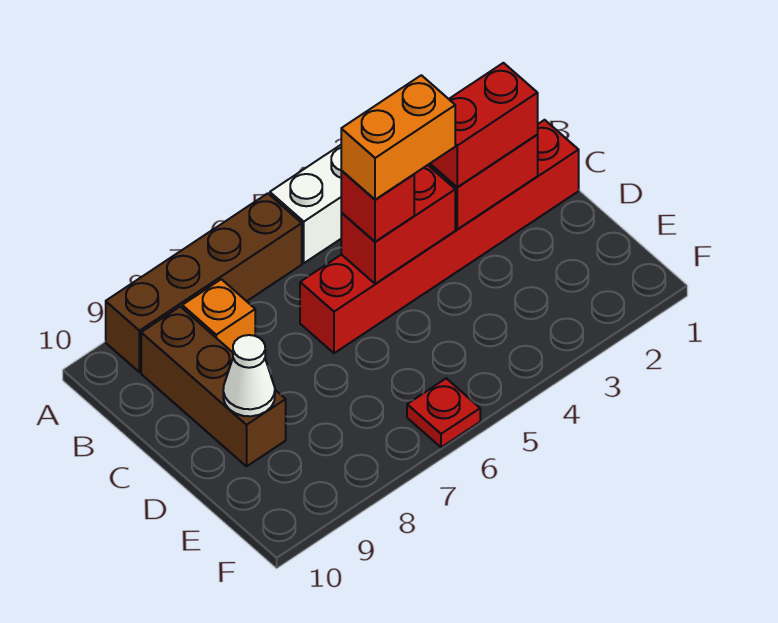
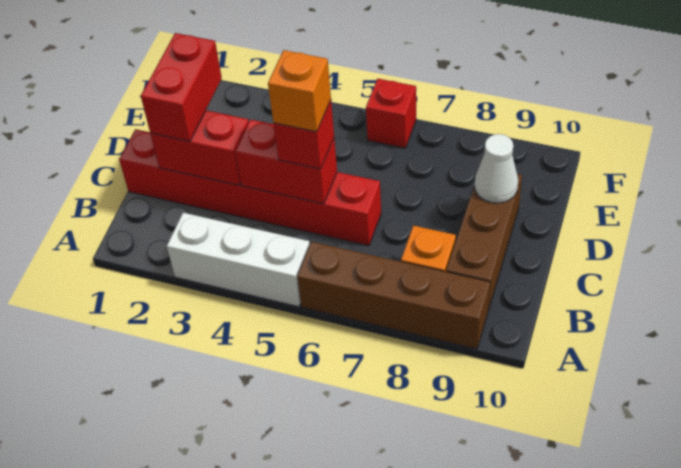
red 1x2 brick [430,63,538,187] -> red 1x2 brick turned to [141,33,222,141]
orange 1x2 brick [341,75,455,200] -> orange 1x1 brick [268,50,331,132]
red 1x1 plate [407,378,480,447] -> red 1x1 brick [366,79,416,148]

